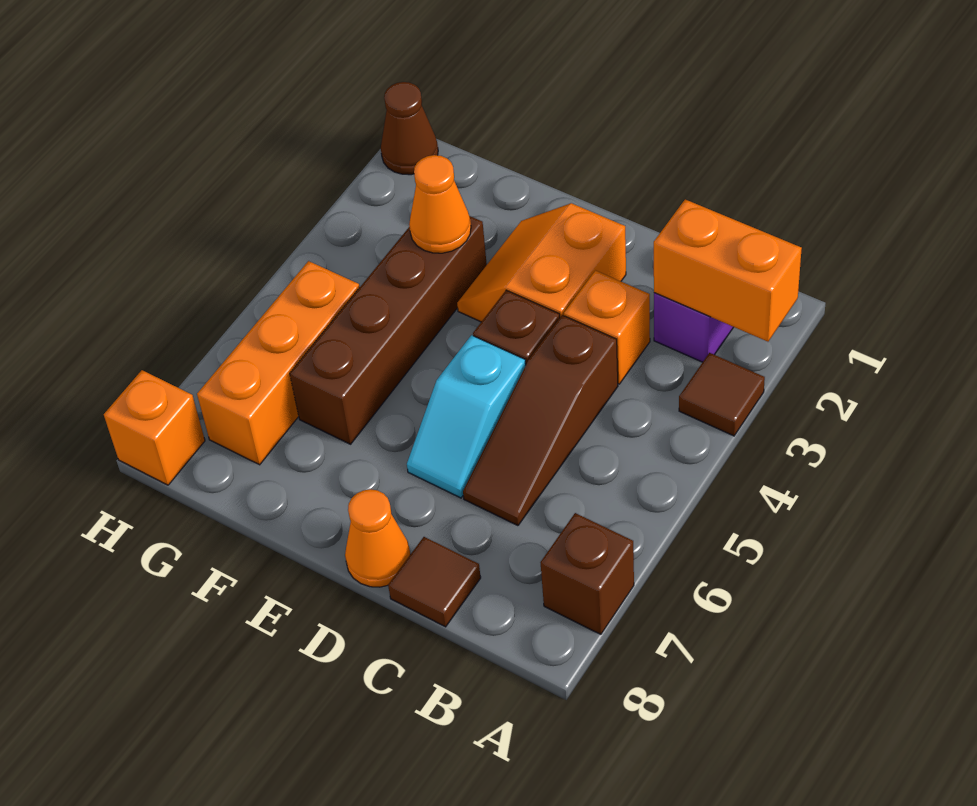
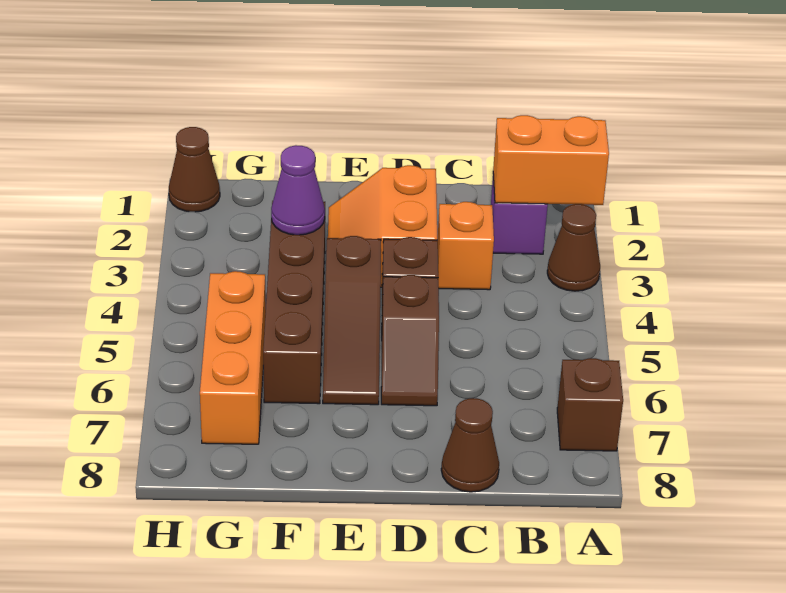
brown 1x1 tile [679,353,765,436] -> brown 1x1 cone [547,204,600,291]
brown 1x3 slope [463,315,618,526] -> brown 1x3 slope moved to [323,236,381,405]
brown 1x1 tile [388,537,481,627] -> brown 1x1 cone [441,398,499,492]
cyan 1x2 slope [407,335,526,498] -> brown 1x2 slope [381,275,439,406]
orange 1x1 cone [345,489,411,587] -> none
orange 1x1 cone [409,155,471,253] -> purple 1x1 cone [271,145,325,235]
orange 1x1 brick [104,370,205,485] -> none

